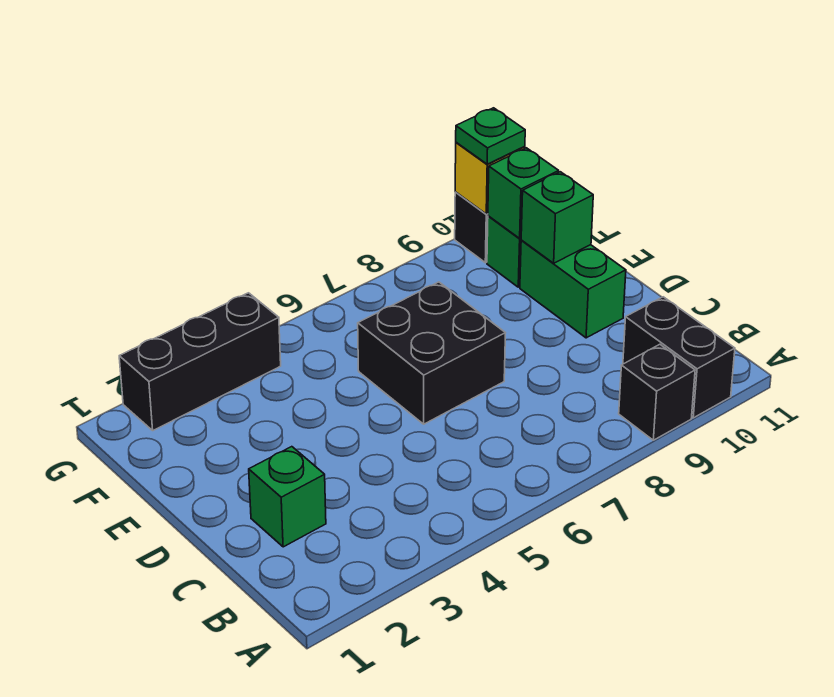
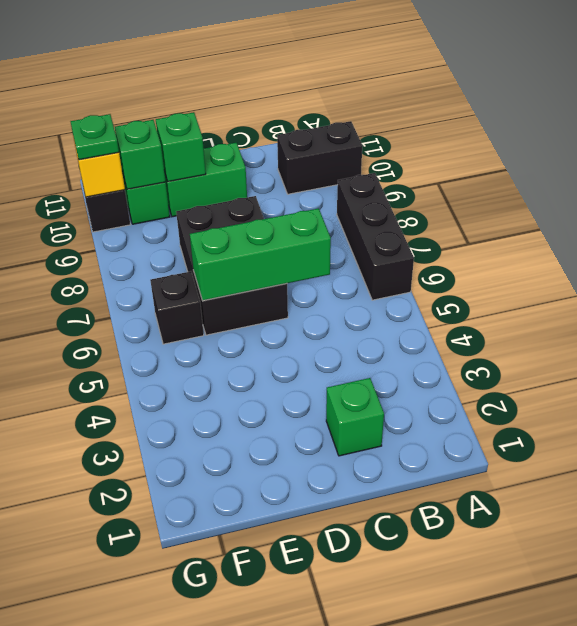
black 1x1 brick [619,344,695,440] -> black 1x1 brick moved to [150,271,204,344]
none -> green 1x3 brick [190,208,331,301]
black 2x2 brick [358,282,505,424] -> black 2x3 brick [176,196,288,335]
black 1x3 brick [119,293,281,430] -> black 1x3 brick moved to [337,173,414,300]

